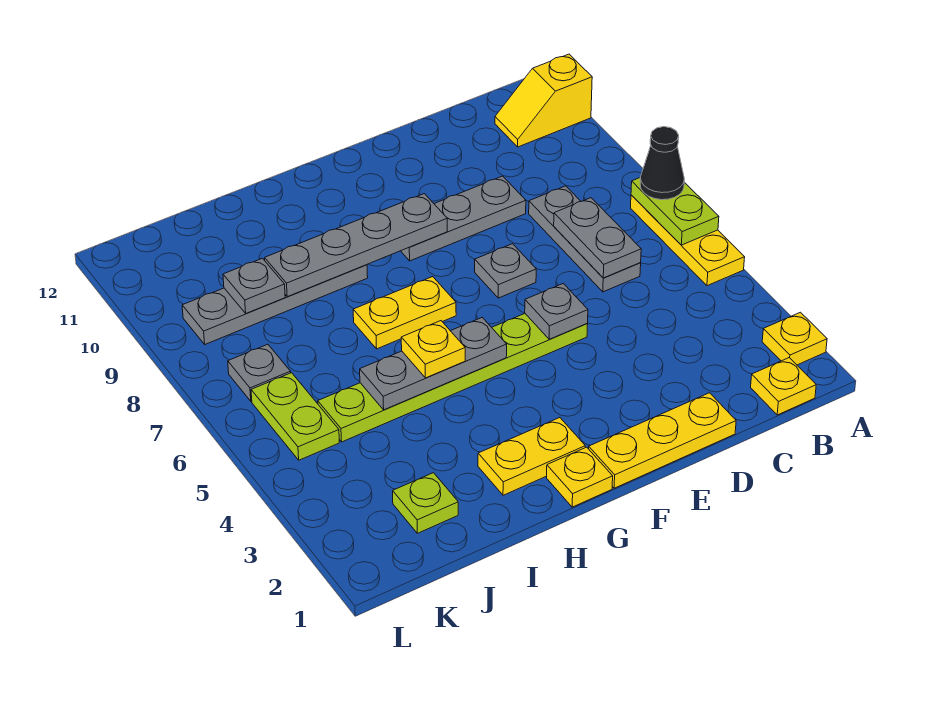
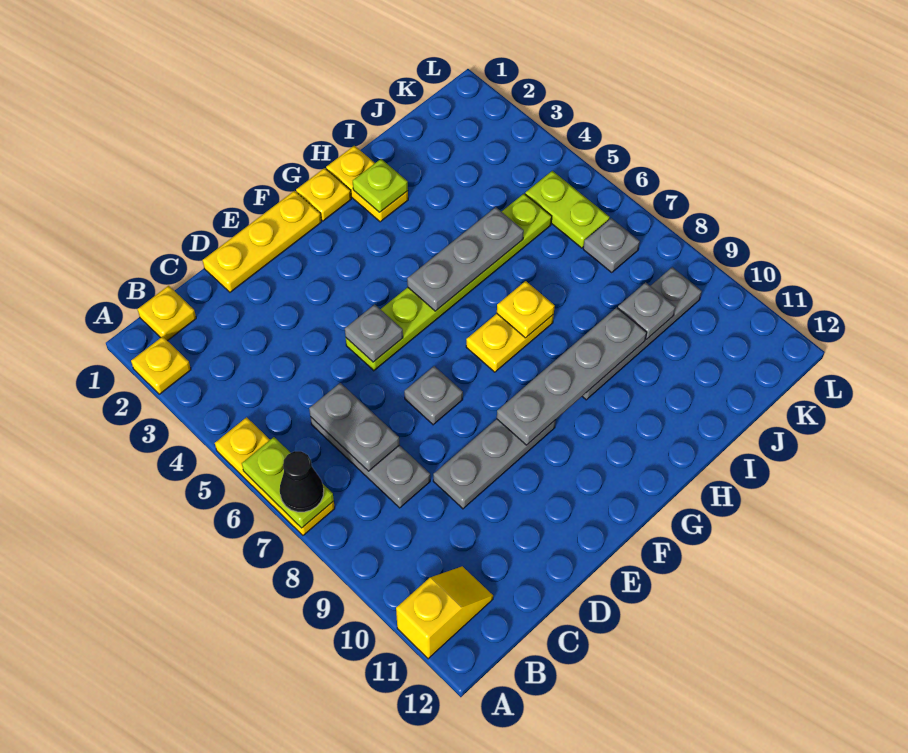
yellow 1x2 plate [478,418,585,495] -> yellow 1x2 plate turned to [326,146,408,222]
yellow 1x1 plate [401,321,465,378] -> yellow 1x1 plate moved to [497,281,555,338]
lime 1x1 plate [393,473,458,533] -> lime 1x1 plate moved to [353,159,408,212]

